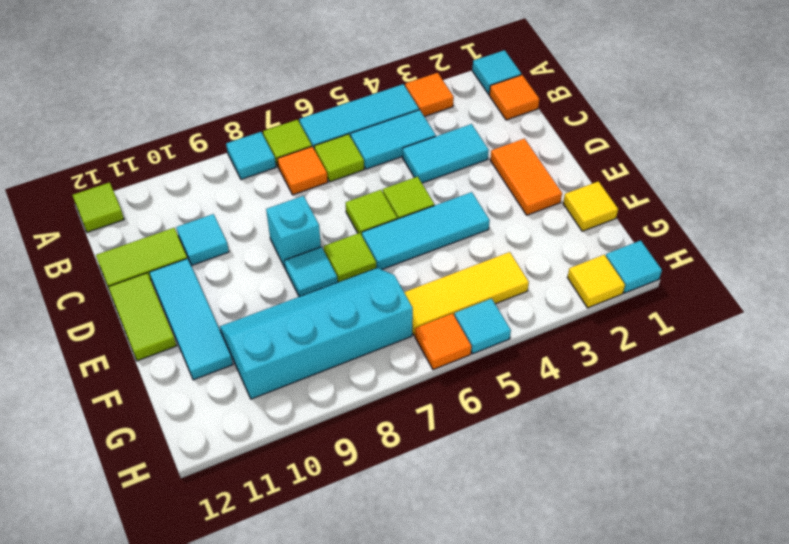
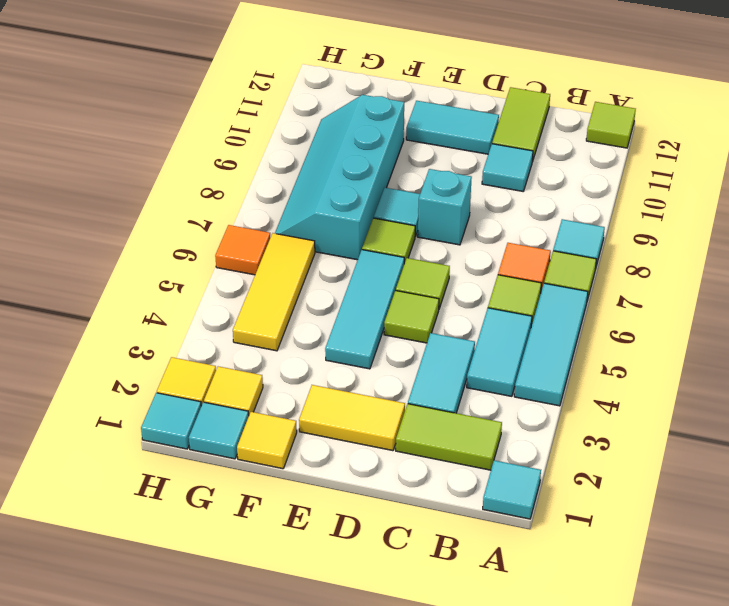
orange 1x1 tile [405,73,454,117] -> none
orange 1x1 tile [489,75,539,120] -> none
orange 1x2 tile [490,139,562,215] -> yellow 1x2 tile [299,385,405,451]
cyan 1x3 tile [150,258,233,380] -> cyan 1x2 tile [406,101,499,154]
lime 1x2 tile [108,273,177,361] -> lime 1x2 tile moved to [396,404,502,470]
cyan 2x4 slope [220,268,413,399] -> cyan 2x4 slope turned to [275,95,404,260]
none -> yellow 1x1 tile [204,366,263,414]
cyan 1x1 tile [454,299,511,354] -> cyan 1x1 tile moved to [189,402,249,459]

